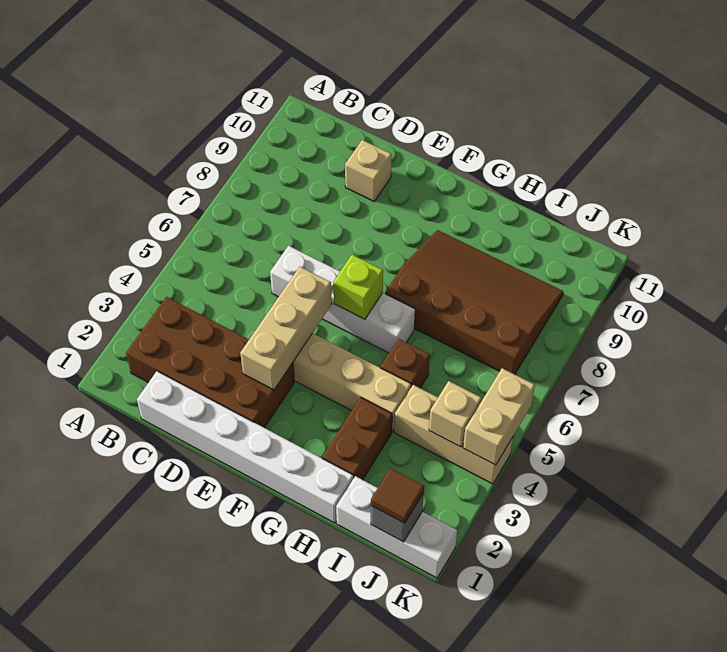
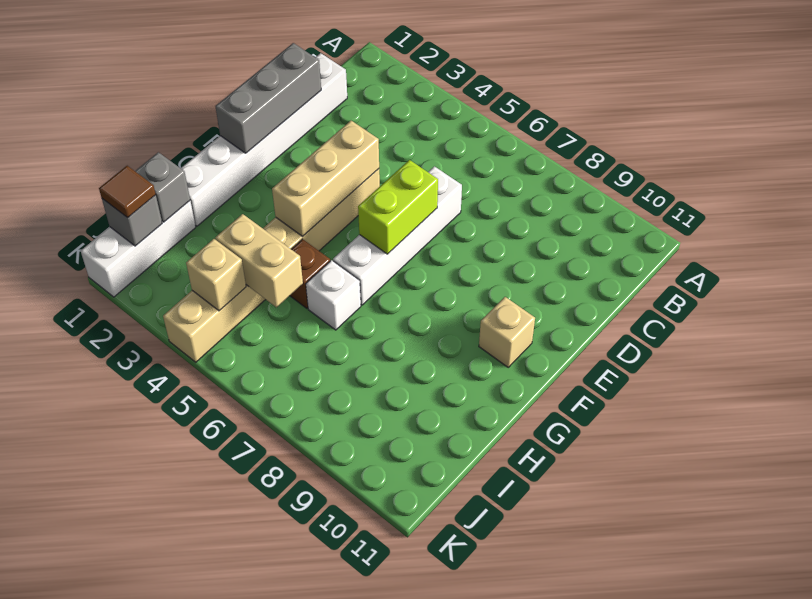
brown 2x4 brick [126,297,294,428] -> none
none -> grey 1x3 brick [215,43,321,153]
tan 1x1 brick [345,140,392,201] -> tan 1x1 brick moved to [479,297,535,367]
tan 1x3 brick [240,267,332,390] -> tan 1x3 brick turned to [272,121,379,236]
lime 1x1 brick [333,255,383,319] -> lime 1x2 brick [358,160,438,254]
brown 3x4 slope [385,230,563,374] -> none
brown 1x2 brick [322,397,392,480] -> none
none -> white 1x1 brick [306,260,361,330]
none -> grey 1x1 brick [135,152,190,222]
tan 1x2 brick [463,368,535,465] -> tan 1x2 brick moved to [215,214,303,307]

